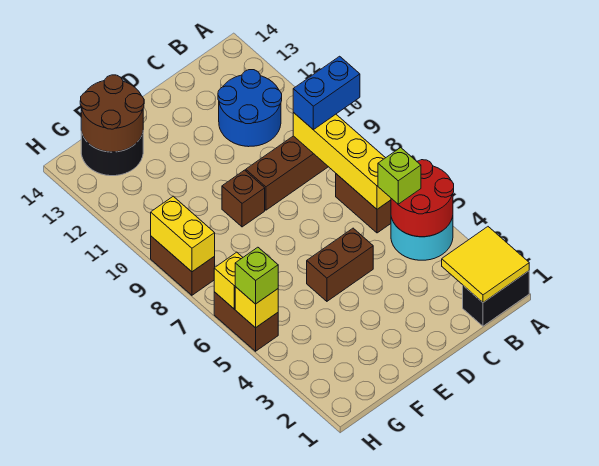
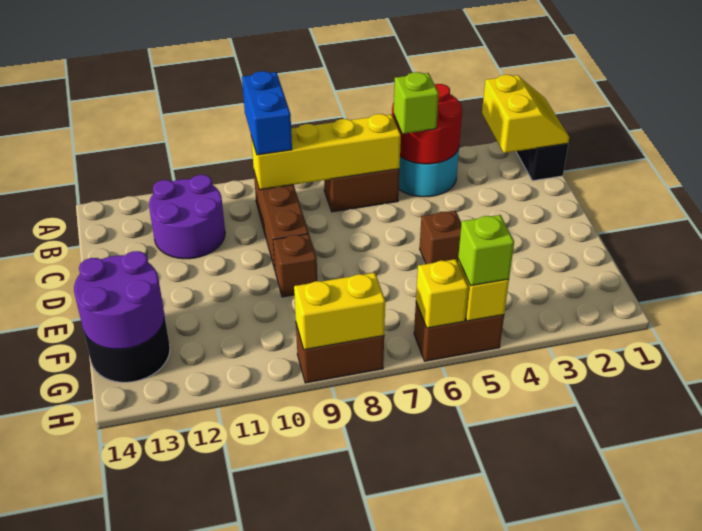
yellow 2x2 tile [442,227,529,303] -> yellow 2x2 slope [482,75,569,153]
blue 2x2 round brick [218,70,282,147] -> purple 2x2 round brick [149,175,225,259]
brown 1x2 brick [307,228,373,301] -> brown 1x1 brick [420,211,461,264]
brown 2x2 round brick [80,75,144,152] -> purple 2x2 round brick [74,251,164,349]

